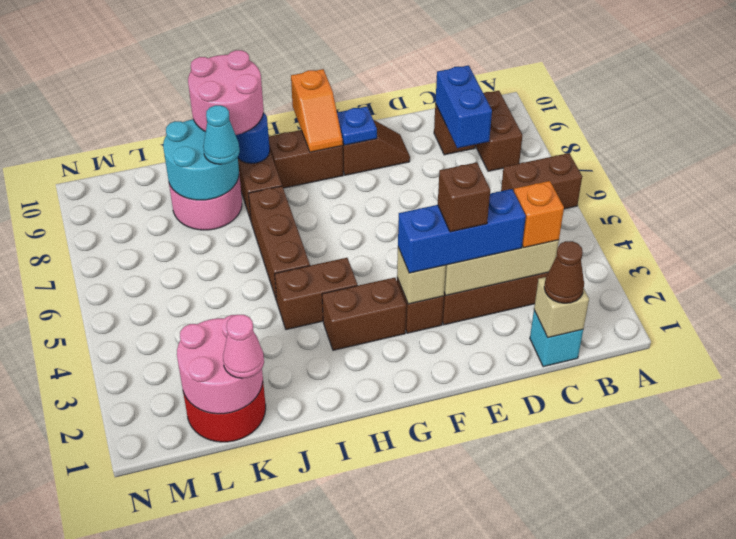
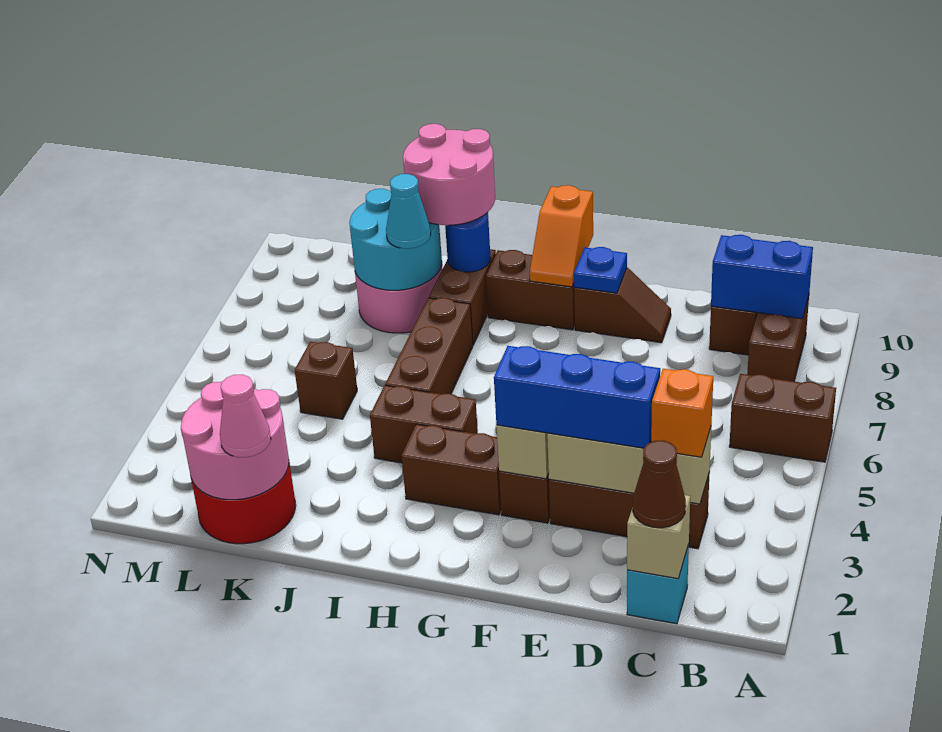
blue 1x2 brick [435,65,492,148] -> blue 1x2 brick turned to [711,235,813,319]
brown 1x1 brick [438,163,490,232] -> brown 1x1 brick moved to [295,342,357,419]

